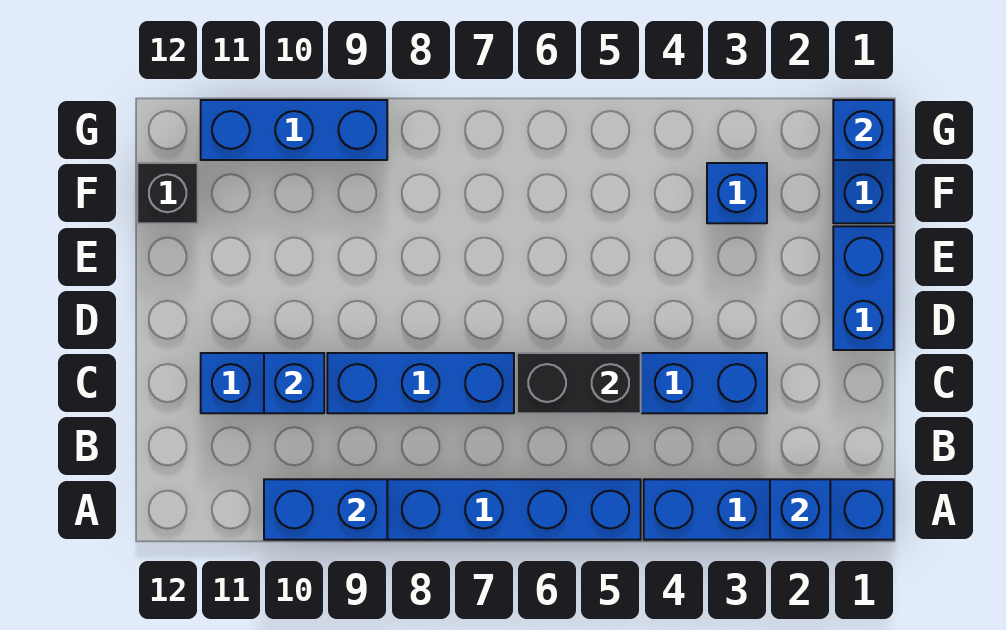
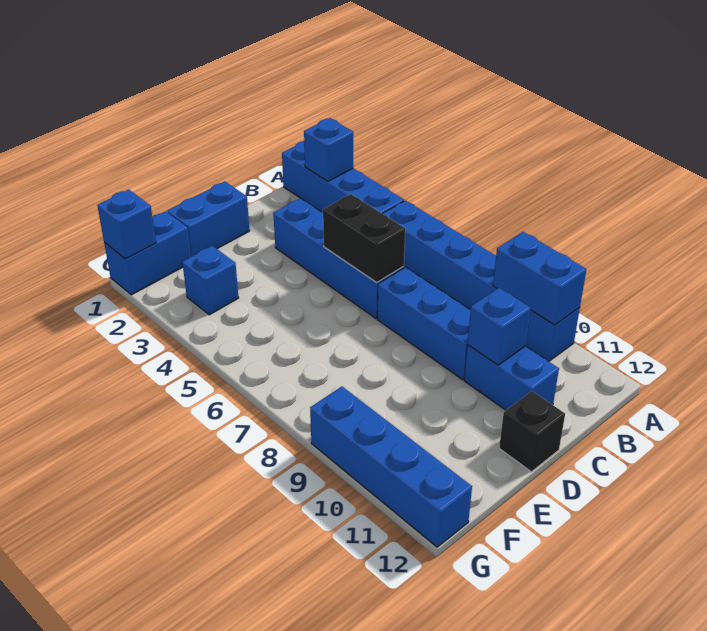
black 1x1 brick [137,163,198,223] -> black 1x1 brick moved to [499,391,565,472]
blue 1x3 brick [201,100,387,160] -> blue 1x4 brick [310,387,472,547]

